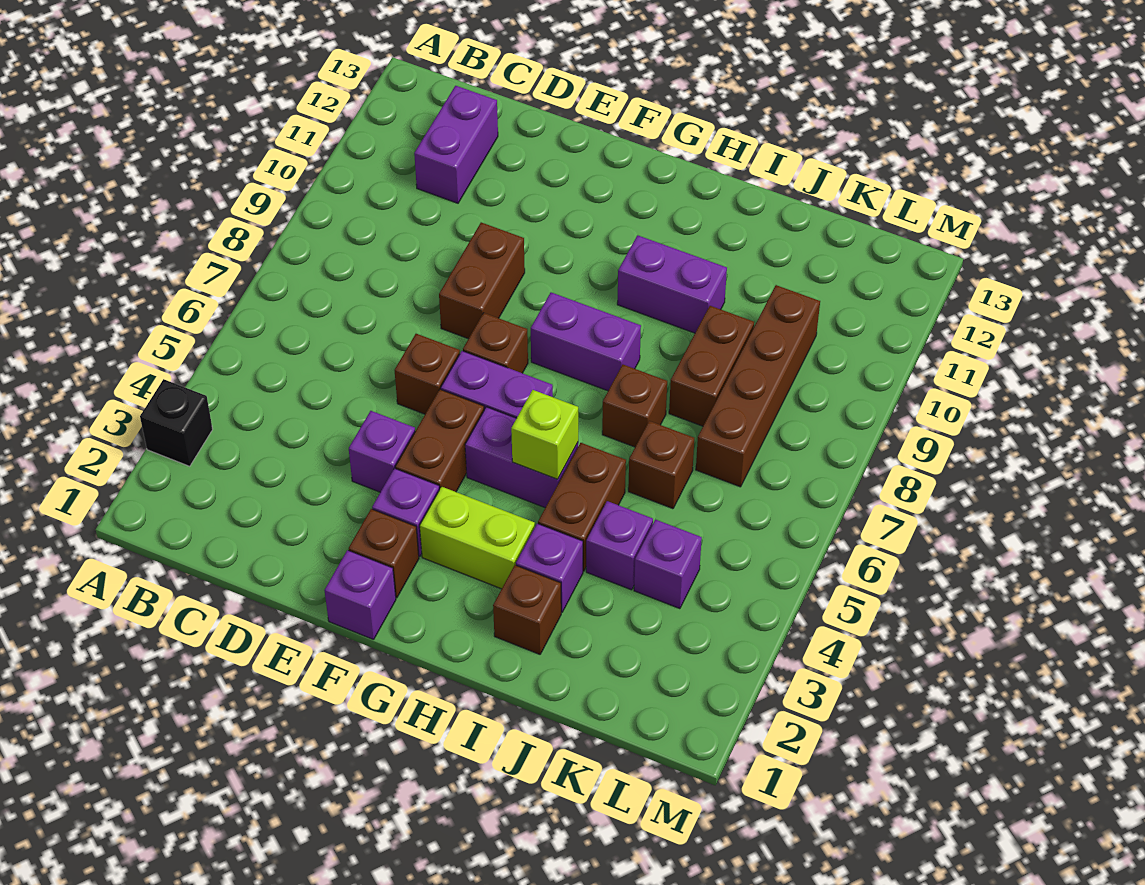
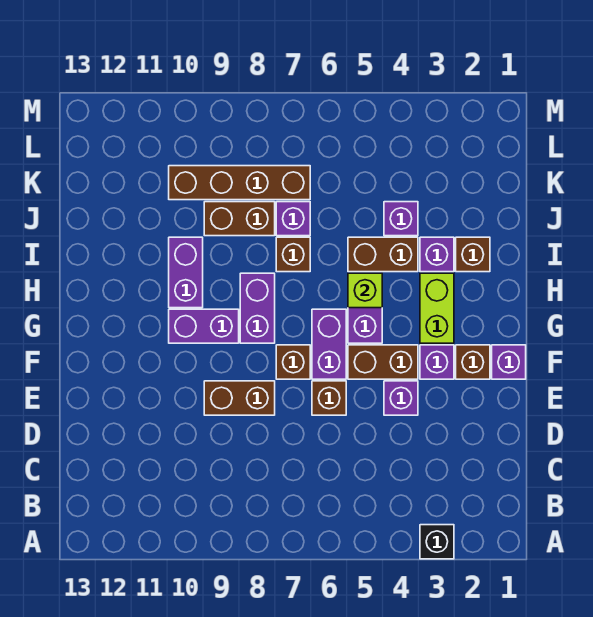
purple 1x2 brick [414,86,498,203] -> purple 1x2 brick moved to [169,309,239,343]
brown 1x1 brick [628,421,694,509] -> none
purple 1x1 brick [634,519,702,609] -> purple 1x1 brick moved to [276,202,310,236]

